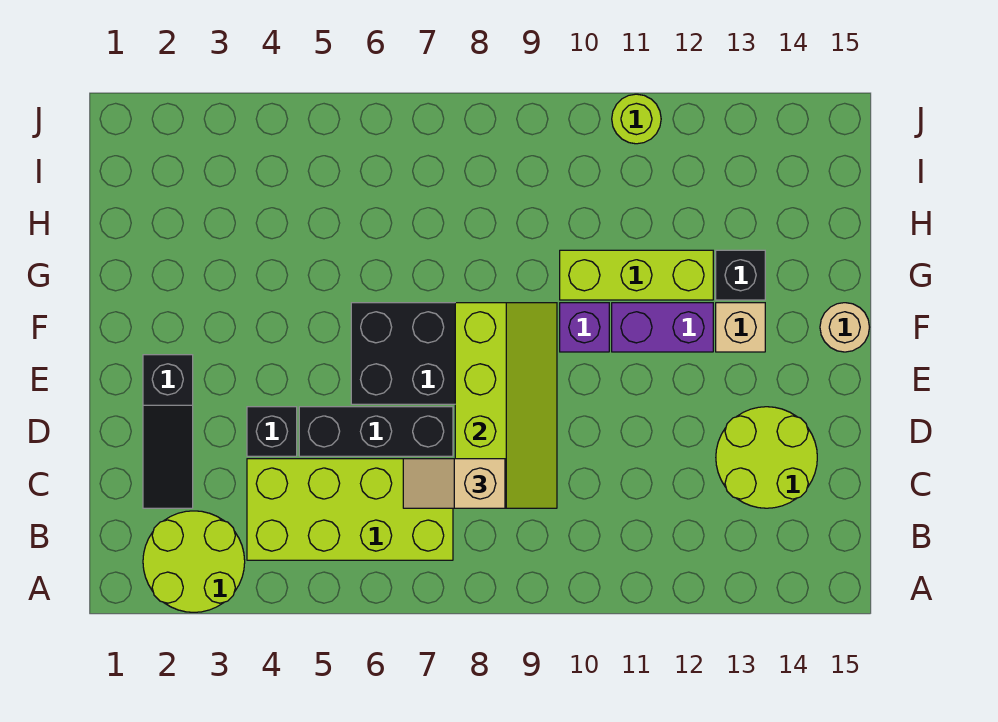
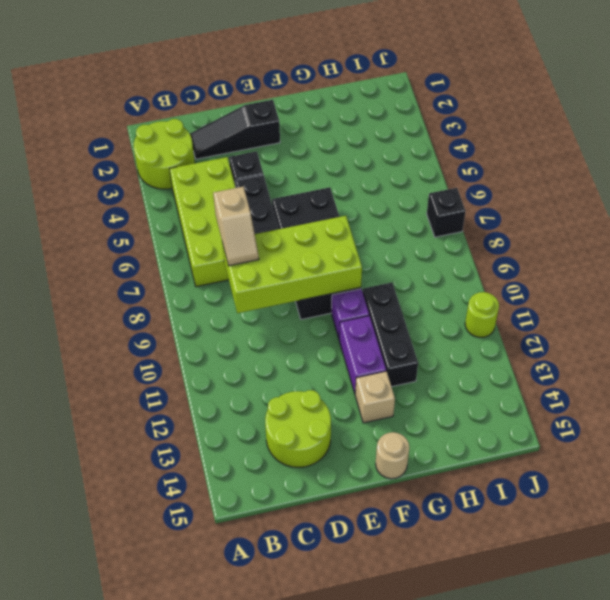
tan 1x2 slope [403,459,505,508] -> tan 1x2 slope turned to [213,187,259,266]
lime 2x4 slope [455,303,557,508] -> lime 2x4 brick [222,216,362,313]
lime 1x3 brick [560,250,713,300] -> black 1x3 brick [363,283,418,387]
black 1x1 brick [716,250,765,300] -> black 1x1 brick moved to [427,188,466,237]

